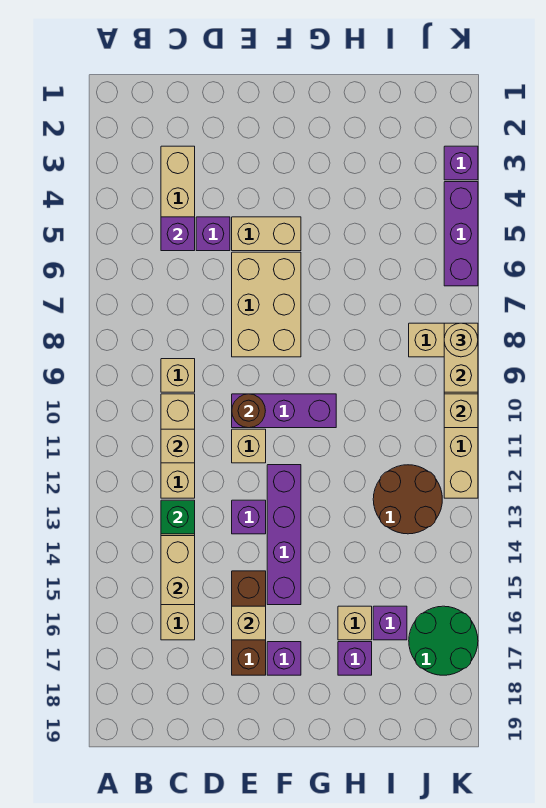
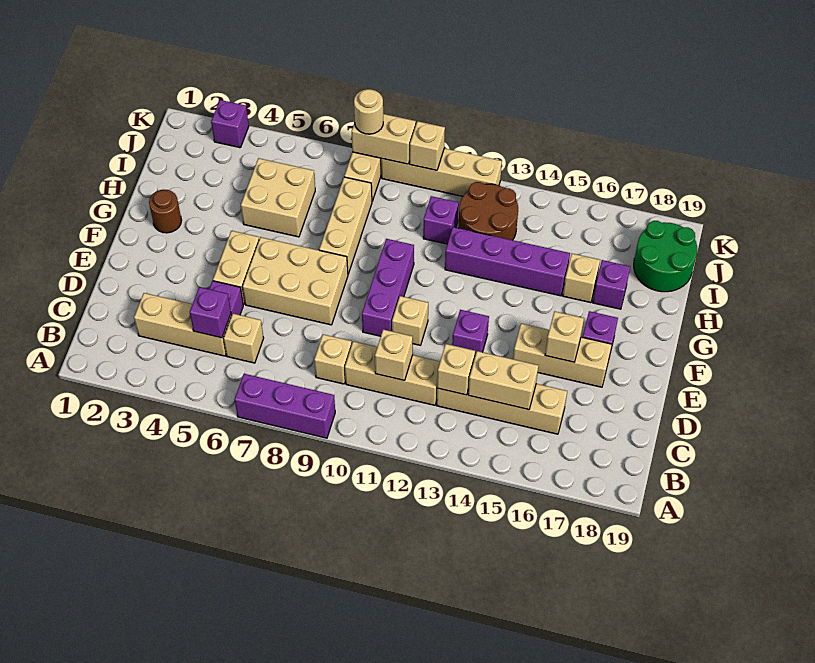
none -> tan 1x1 brick [224,314,264,363]
green 1x1 brick [161,500,195,534] -> tan 1x1 brick [437,344,475,395]
brown 1x1 round brick [232,394,265,428] -> brown 1x1 round brick moved to [149,190,182,233]
brown 1x3 brick [232,571,266,675] -> tan 1x3 brick [513,324,612,387]
purple 1x4 brick [267,465,301,605] -> purple 1x4 brick moved to [445,227,570,296]
none -> tan 1x3 brick [319,177,372,274]
none -> tan 2x2 brick [241,158,315,237]
purple 1x1 brick [373,606,407,640] -> purple 1x1 brick moved to [423,196,459,244]
green 2x2 round brick [409,606,478,675] -> green 2x2 round brick moved to [634,221,697,292]
purple 1x3 brick [444,182,478,286] -> purple 1x3 brick moved to [235,374,335,438]

